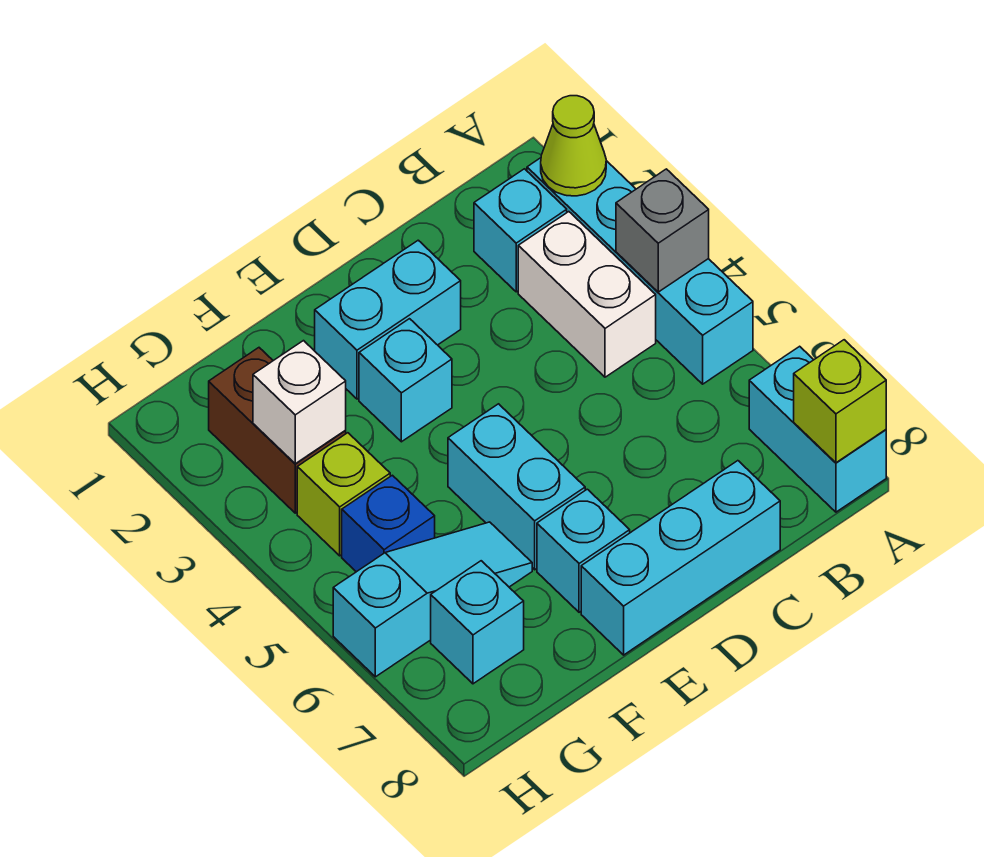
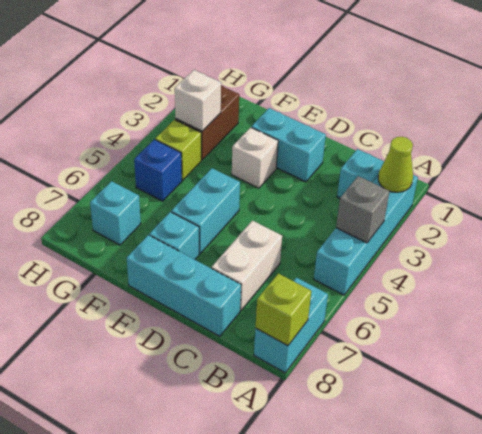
white 1x2 brick [518,212,656,377] -> white 1x2 brick moved to [212,221,282,311]
cyan 1x1 brick [359,319,452,442] -> white 1x1 brick [232,127,278,188]
cyan 1x3 slope [333,522,532,677] -> none

